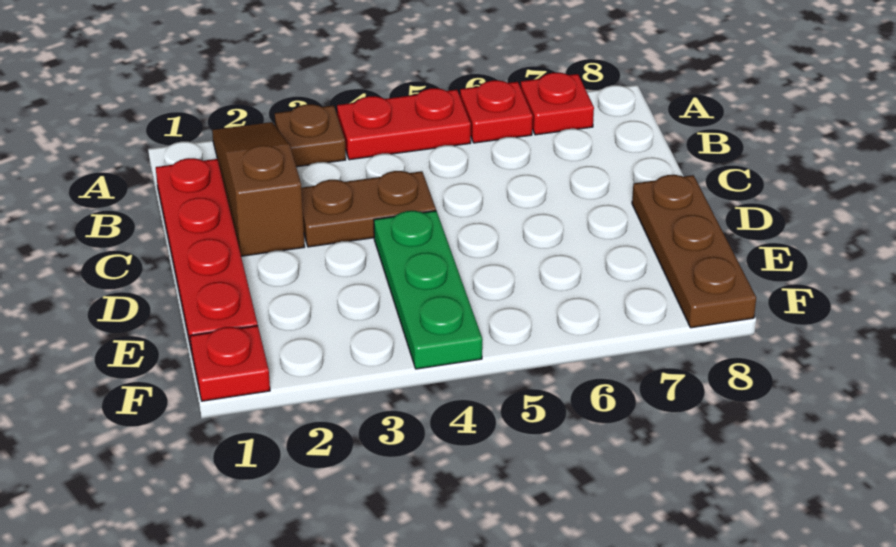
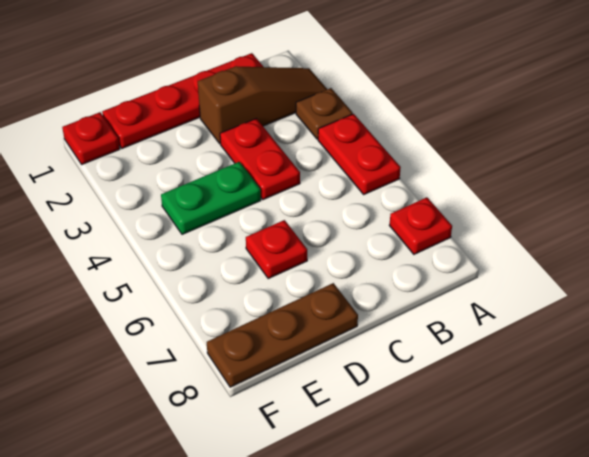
red 1x1 plate [460,80,533,143] -> red 1x1 plate moved to [246,220,307,278]
brown 1x2 plate [301,171,436,247] -> red 1x2 plate [220,119,300,200]
green 1x3 plate [374,211,482,369] -> green 1x2 plate [161,162,261,234]

